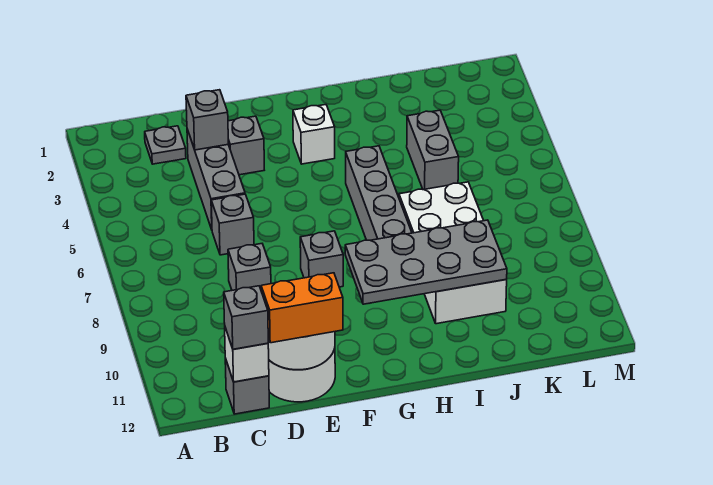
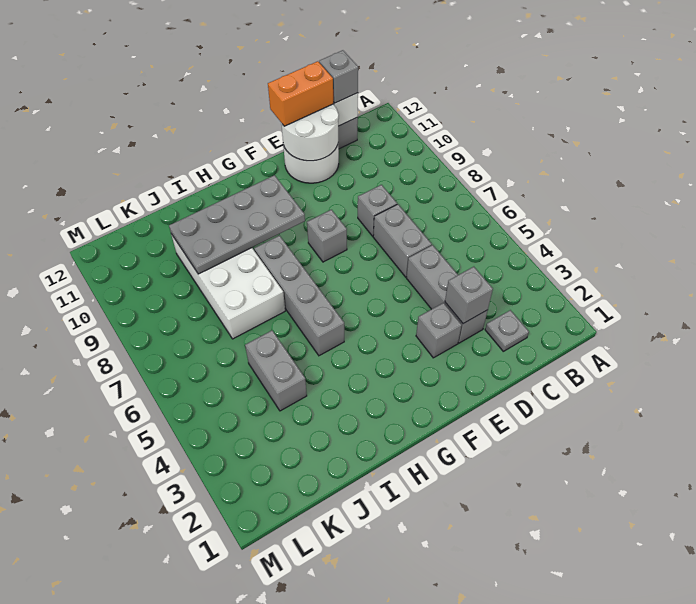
grey 1x1 brick [211,194,254,255] -> grey 1x2 brick [373,204,432,277]
white 1x1 brick [293,105,335,164] -> none

